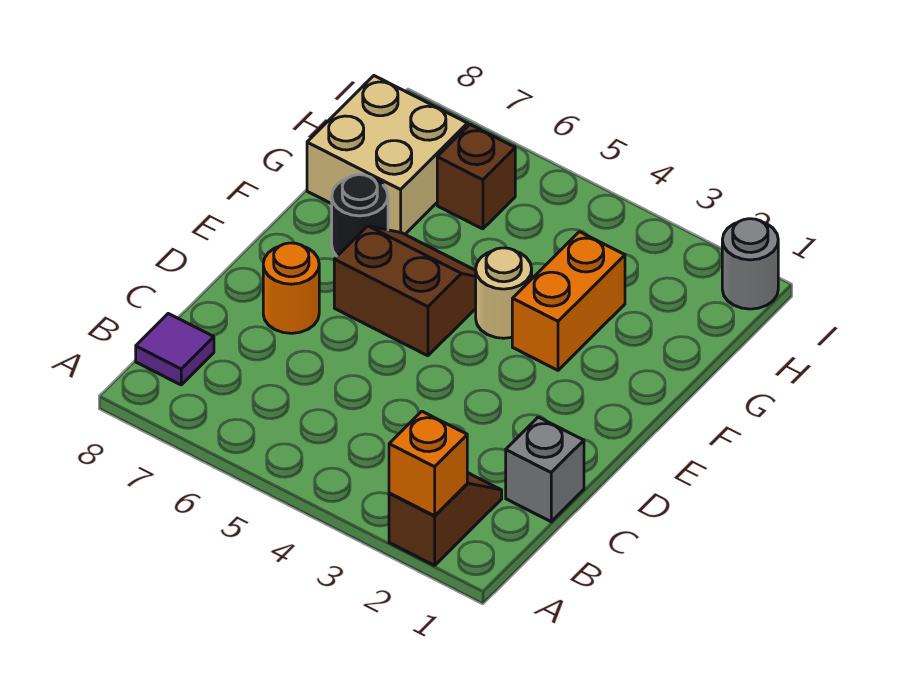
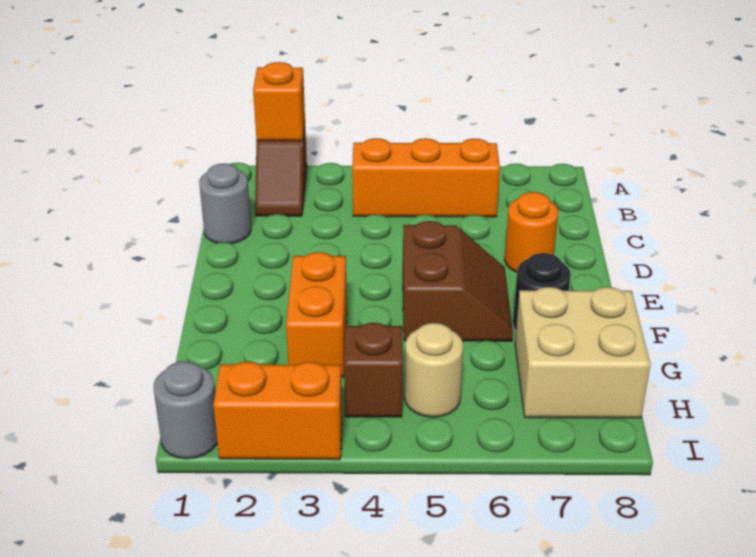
none -> orange 1x3 brick [352,138,500,217]
purple 1x1 tile [136,314,214,385] -> none
grey 1x1 brick [506,417,584,522] -> grey 1x1 round brick [199,164,251,244]
brown 2x2 slope [334,226,476,356] -> brown 2x2 slope turned to [403,221,513,341]
tan 1x1 round brick [476,248,532,338] -> tan 1x1 round brick moved to [405,323,463,417]
brown 1x1 brick [437,125,515,229] -> brown 1x1 brick moved to [344,323,403,417]
none -> orange 1x2 brick [213,362,342,460]

